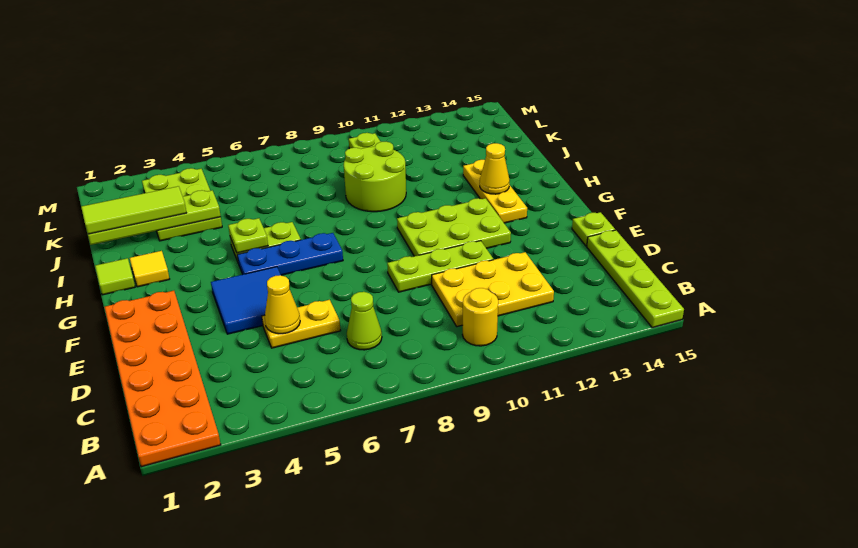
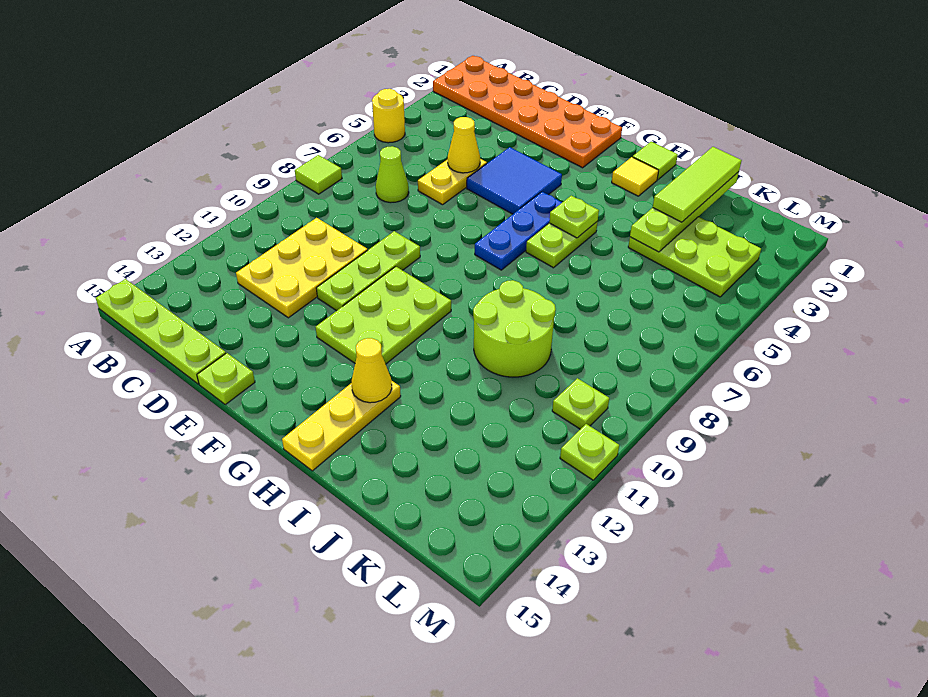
none -> lime 1x1 tile [295,155,342,194]
yellow 1x1 round brick [462,288,498,346] -> yellow 1x1 round brick moved to [372,89,405,143]
yellow 1x3 plate [463,160,527,223] -> yellow 1x3 plate turned to [282,380,401,471]
none -> lime 1x1 plate [560,424,619,480]

